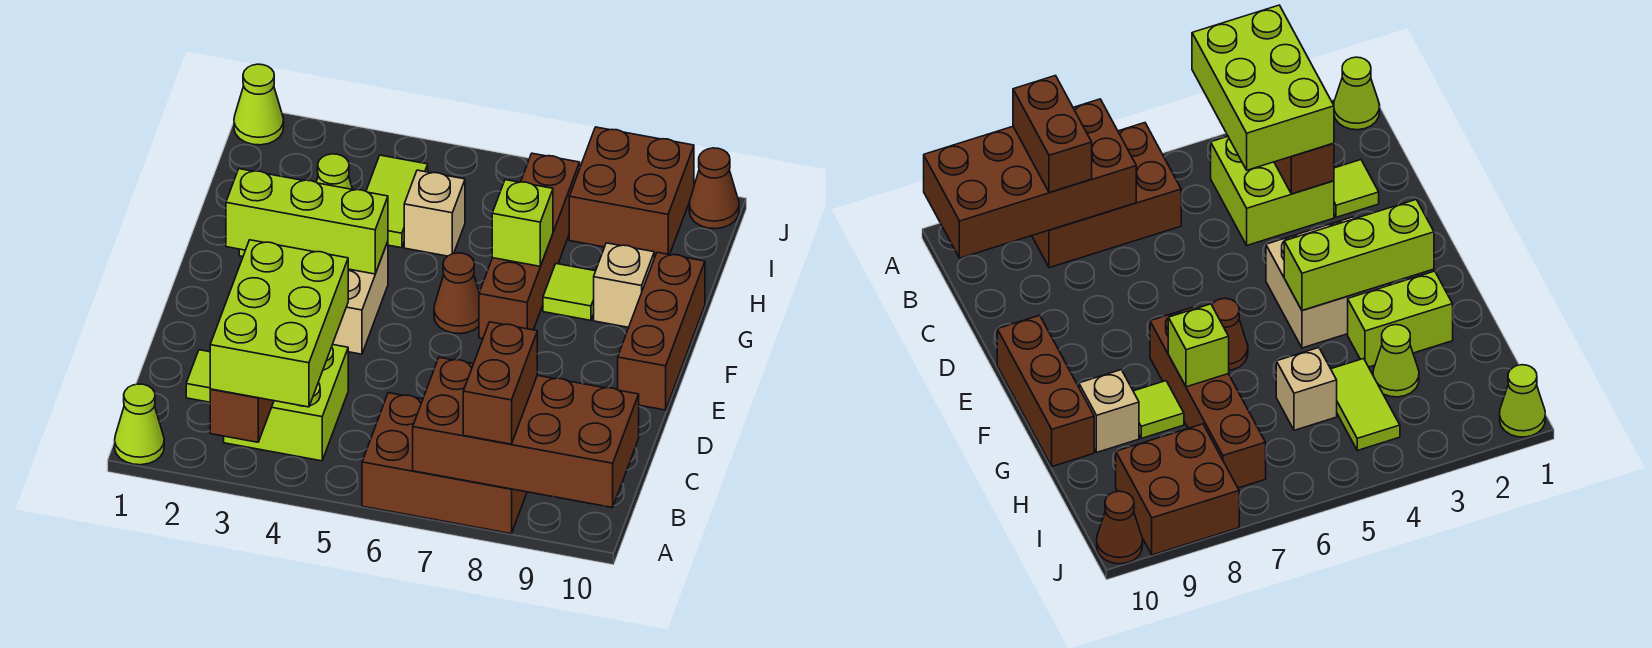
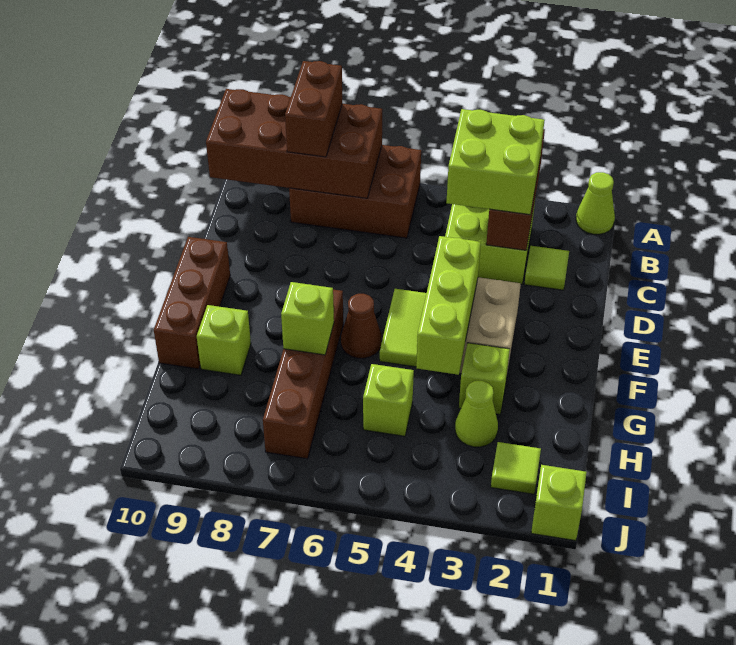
lime 2x3 brick [210,240,348,407] -> lime 2x2 brick [446,109,545,214]
lime 1x3 brick [226,169,388,274] -> lime 1x3 brick turned to [416,236,481,375]
lime 1x2 brick [1348,271,1453,367] -> lime 1x1 brick [459,343,510,414]
lime 1x1 tile [543,264,595,320] -> lime 1x1 tile moved to [491,442,541,494]
tan 1x1 brick [594,243,654,327] -> lime 1x1 brick [197,305,251,375]
lime 1x2 tile [366,155,428,248] -> lime 1x2 tile moved to [380,289,427,367]
tan 1x1 brick [404,170,465,256] -> lime 1x1 brick [363,364,414,436]
brown 2x2 brick [569,127,694,256] -> none
lime 1x1 cone [234,64,284,145] -> lime 1x1 brick [531,465,587,541]
brown 1x1 cone [689,148,739,229] -> none

